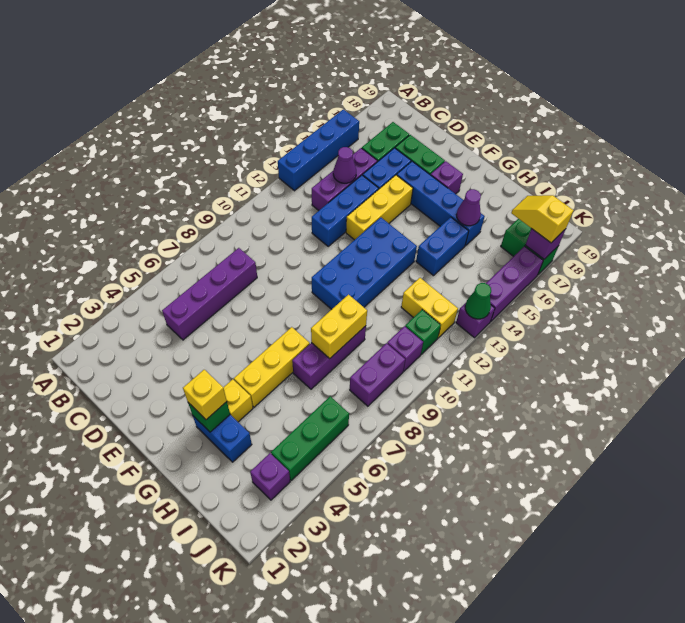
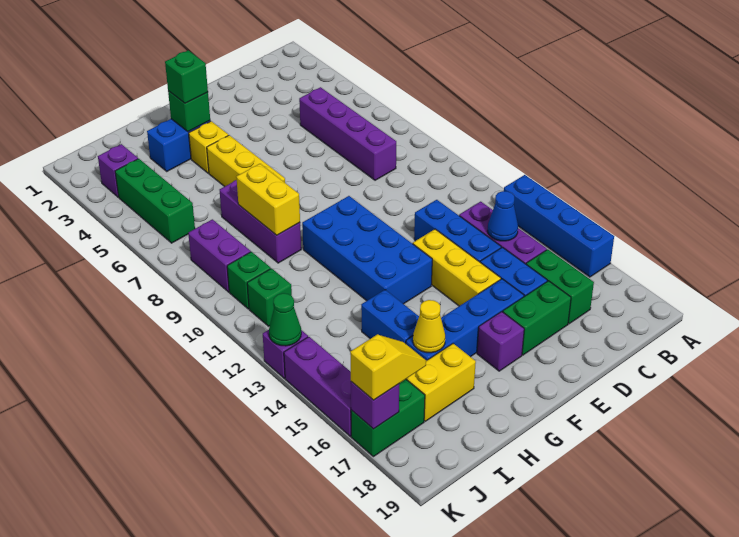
purple 1x1 cone [333,147,356,183] -> blue 1x1 cone [488,191,518,241]
yellow 1x1 brick [183,370,227,420] -> green 1x1 brick [165,50,208,103]
purple 1x1 cone [457,189,481,226] -> yellow 1x1 cone [413,300,445,353]
yellow 1x2 brick [401,278,458,338] -> yellow 1x2 brick moved to [406,344,476,421]
purple 1x1 brick [387,326,423,371] -> green 1x1 brick [227,252,271,309]

